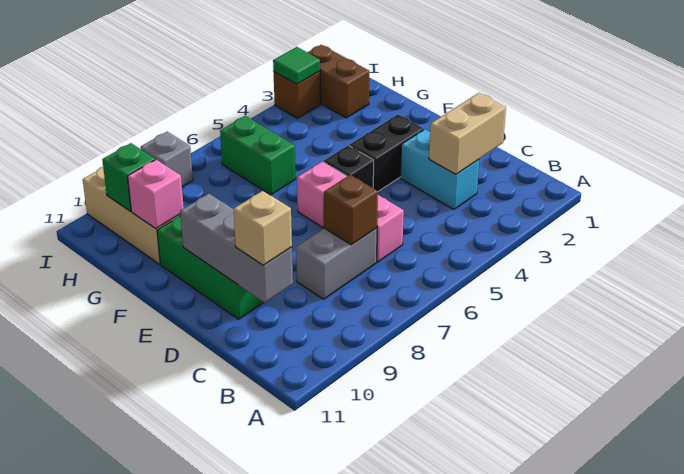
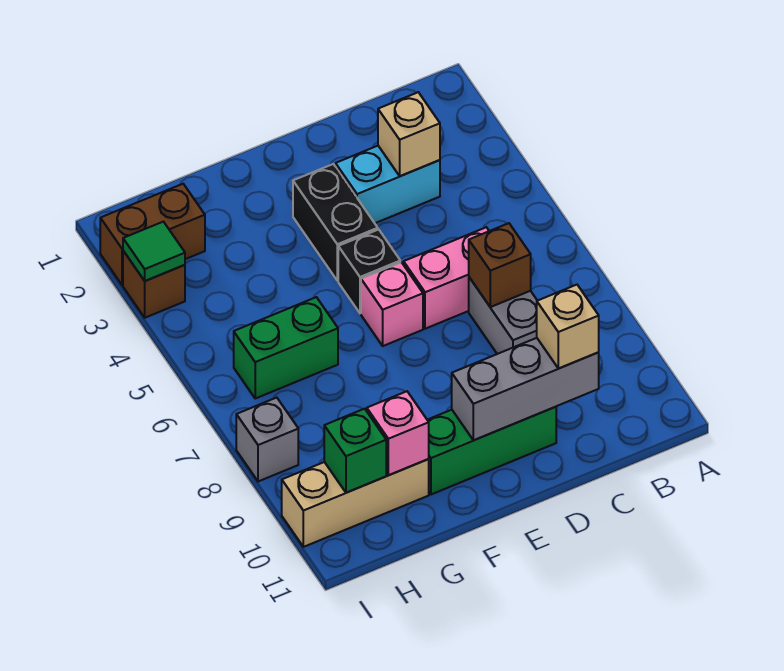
tan 1x2 brick [429,93,506,174] -> tan 1x1 brick [378,92,440,176]

